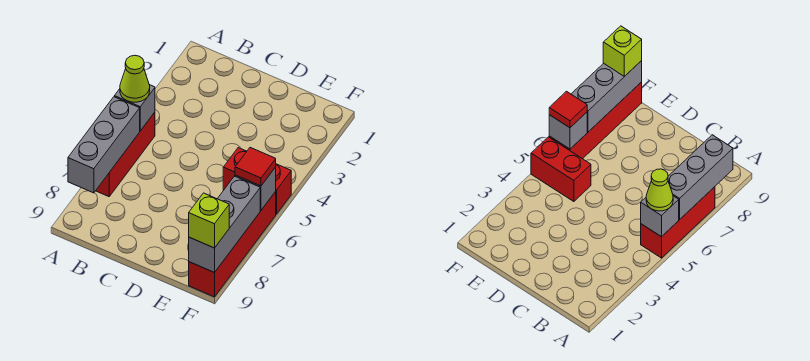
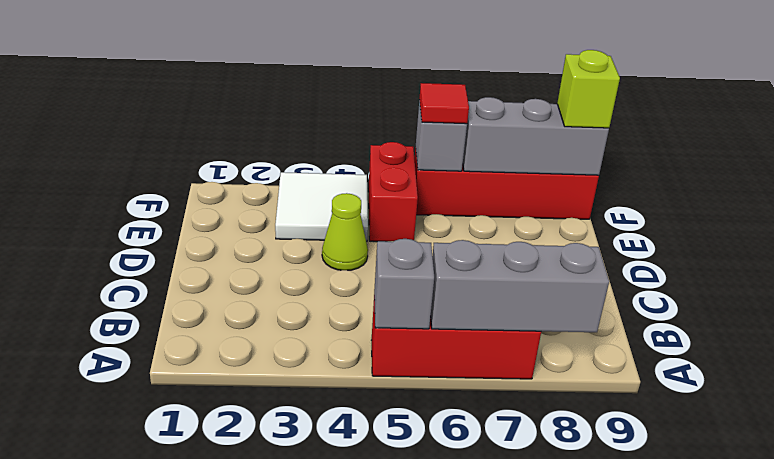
lime 1x1 cone [120,55,150,102] -> lime 1x1 cone moved to [322,193,368,270]
none -> white 2x2 tile [275,172,368,241]

